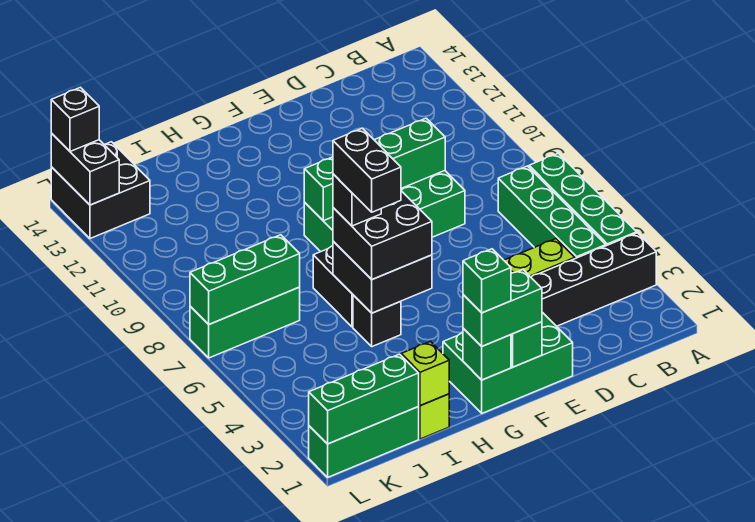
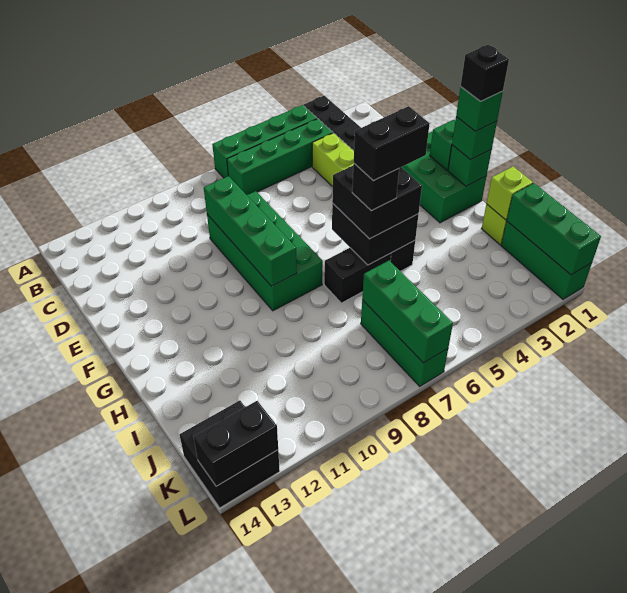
green 1x2 brick [463,270,542,346] -> green 1x1 brick [452,117,497,160]
black 1x1 brick [51,87,99,152] -> black 1x1 brick moved to [461,45,509,101]

